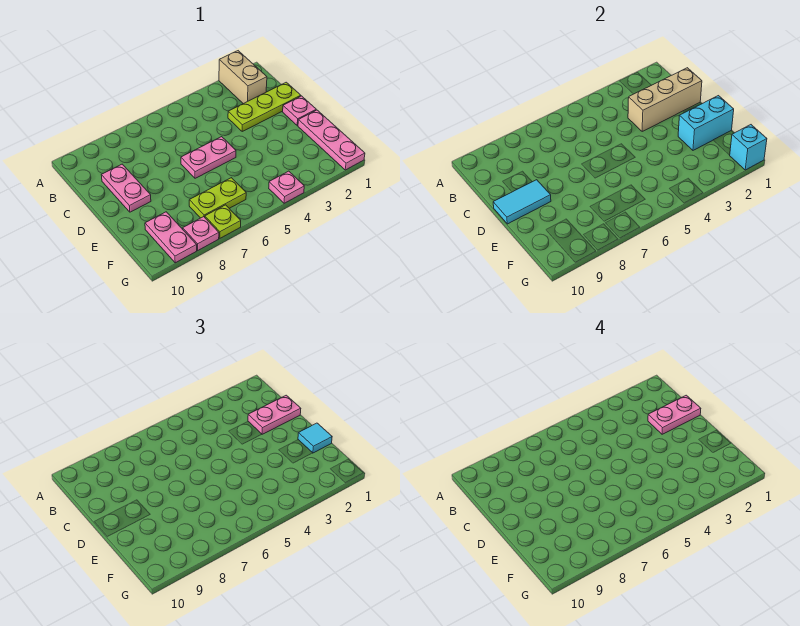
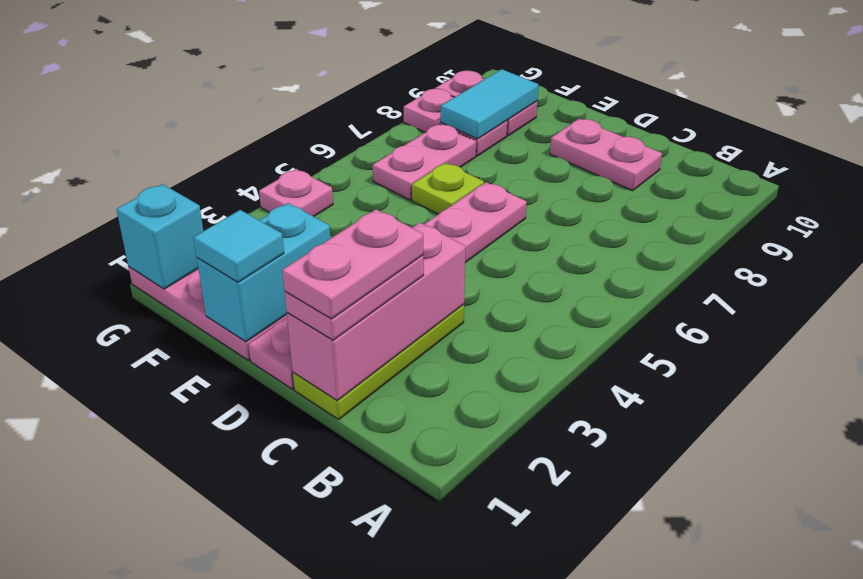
tan 1x2 brick [219,51,267,104] -> none
tan 1x3 brick [628,68,702,131] -> pink 1x3 brick [287,223,466,401]
cyan 1x2 tile [493,180,551,224] -> cyan 1x2 tile moved to [441,69,539,139]
lime 1x2 plate [189,178,246,218] -> pink 1x2 plate [373,124,476,200]
lime 1x1 plate [205,205,241,238] -> lime 1x1 plate moved to [412,163,484,214]
pink 1x1 plate [183,217,219,250] -> pink 1x2 plate [404,89,507,156]

